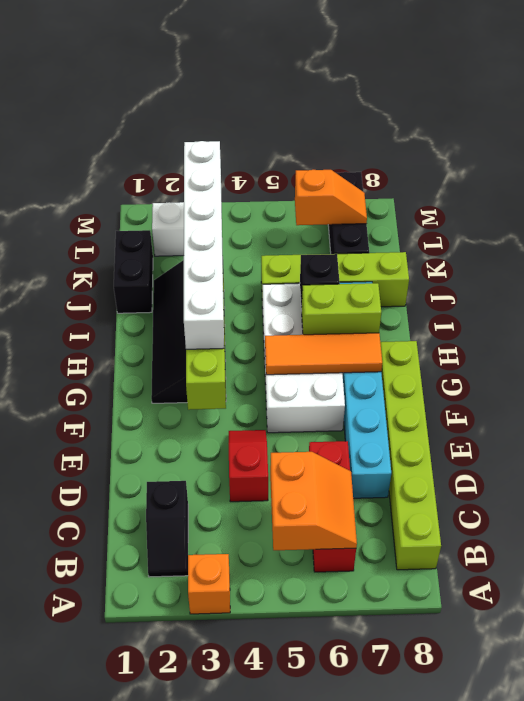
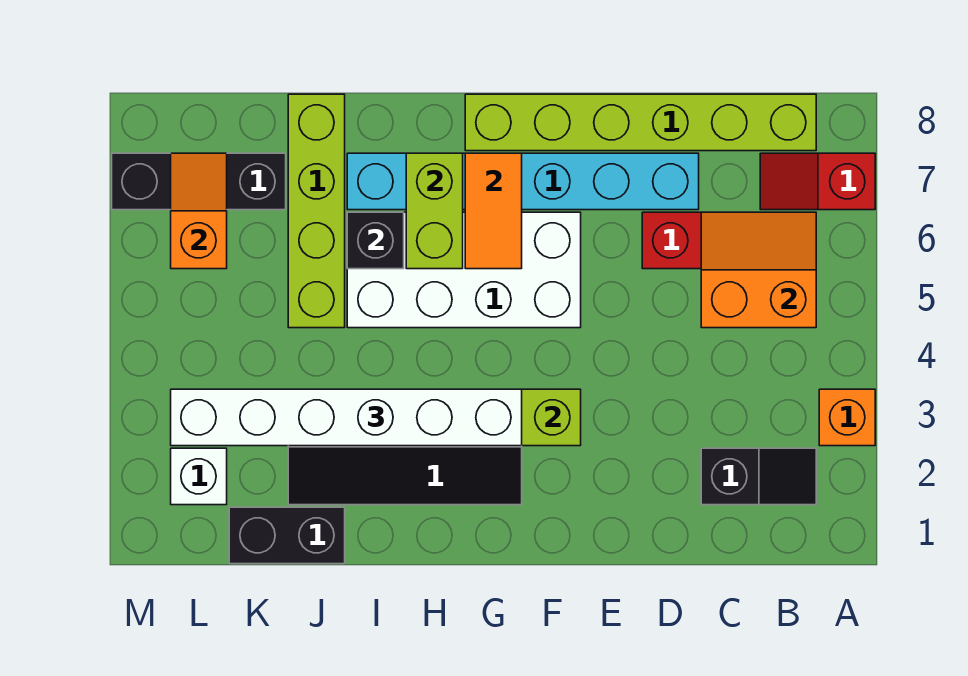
red 1x2 slope [229,430,268,502] -> red 1x2 slope moved to [760,153,875,210]
orange 1x3 tile [265,333,382,375] -> orange 1x2 tile [465,153,522,269]

